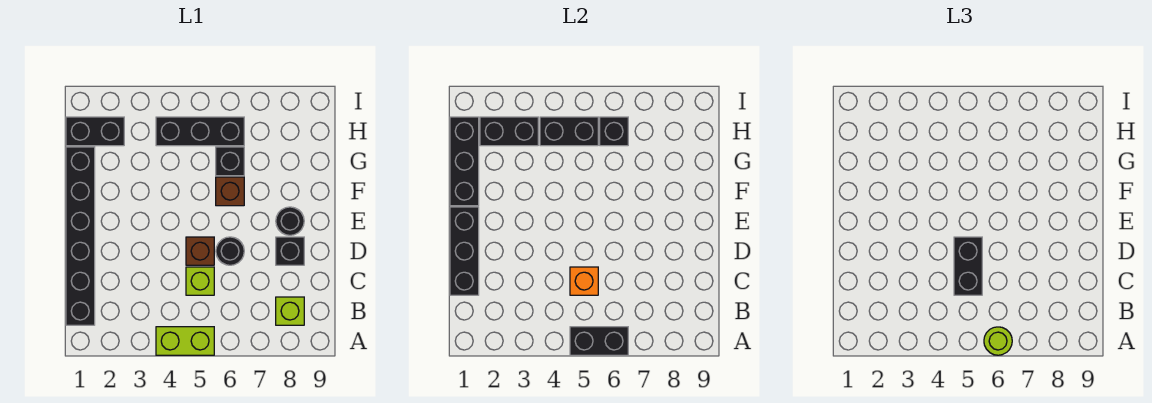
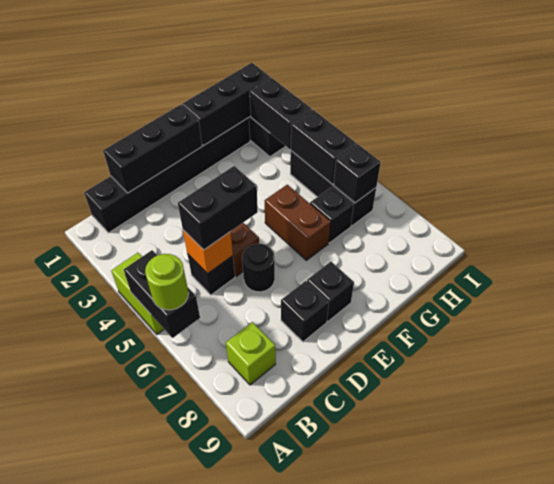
lime 1x1 brick [186,267,214,295] -> black 1x1 brick [188,255,235,295]
black 1x1 round brick [276,207,304,235] -> black 1x1 brick [307,262,354,321]
brown 1x1 brick [216,177,244,206] -> brown 1x2 brick [265,185,330,260]

